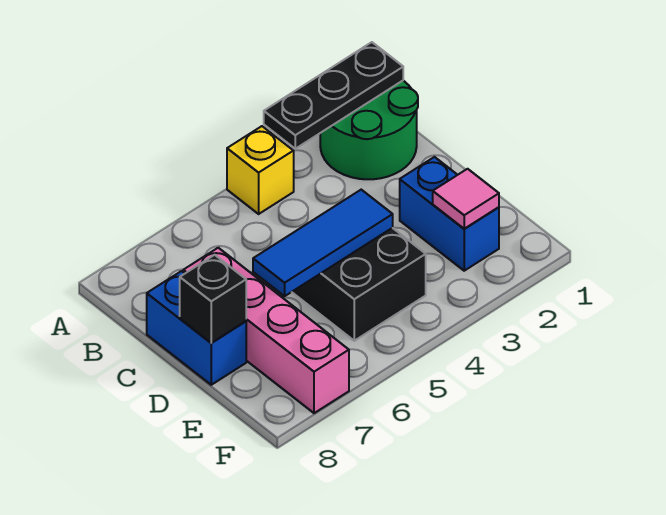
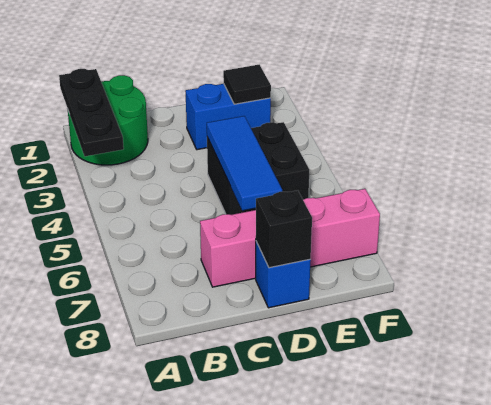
yellow 1x1 brick [227,126,294,214] -> none
blue 1x2 brick [147,271,246,385] -> blue 1x1 brick [256,242,311,308]
pink 1x1 tile [433,169,499,229] -> black 1x1 tile [223,65,271,104]

